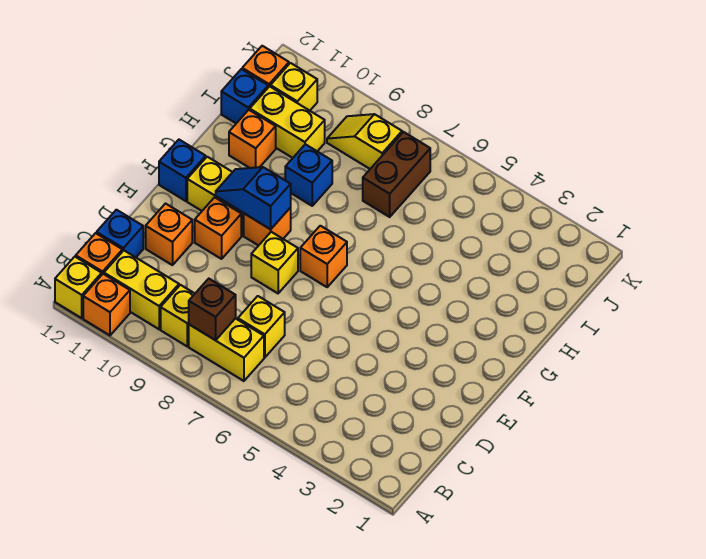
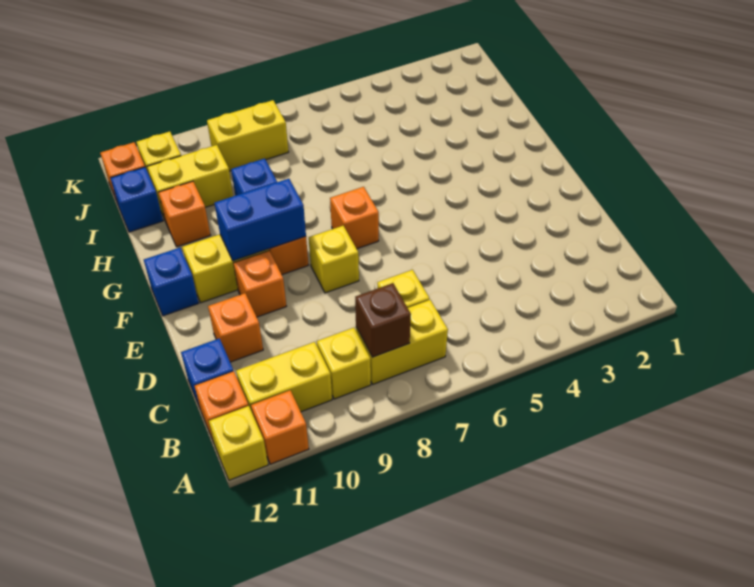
blue 1x2 slope [216,167,291,229] -> blue 1x2 brick [215,179,306,261]
brown 1x2 brick [363,132,430,217] -> none
yellow 1x2 slope [327,114,402,169] -> yellow 1x2 brick [207,100,289,171]

